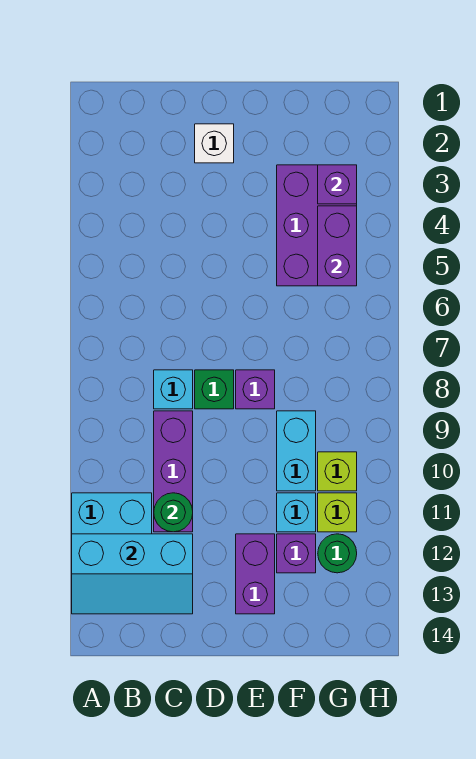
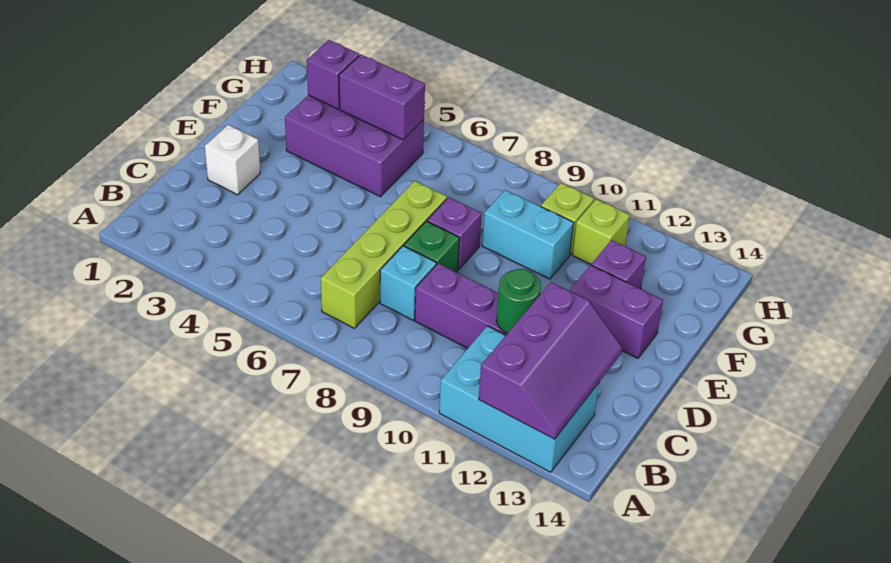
cyan 2x3 slope [72,534,193,614] -> purple 2x3 slope [479,282,622,439]
none -> lime 1x4 brick [321,181,447,329]
cyan 1x1 brick [277,493,316,532] -> none
green 1x1 round brick [318,534,357,573] -> none

